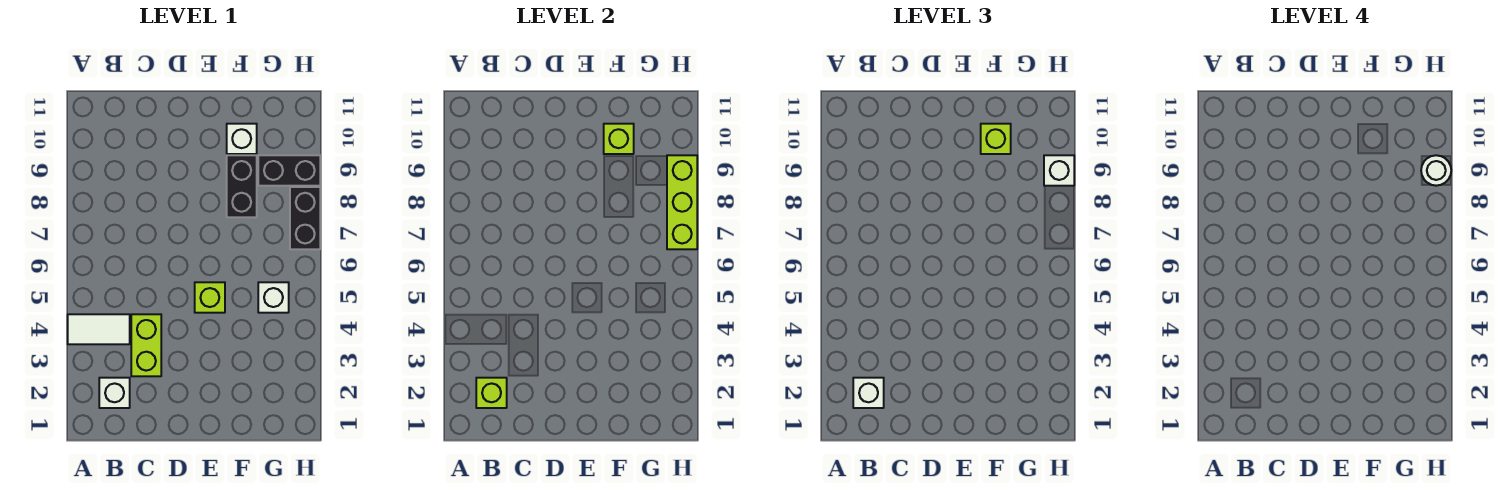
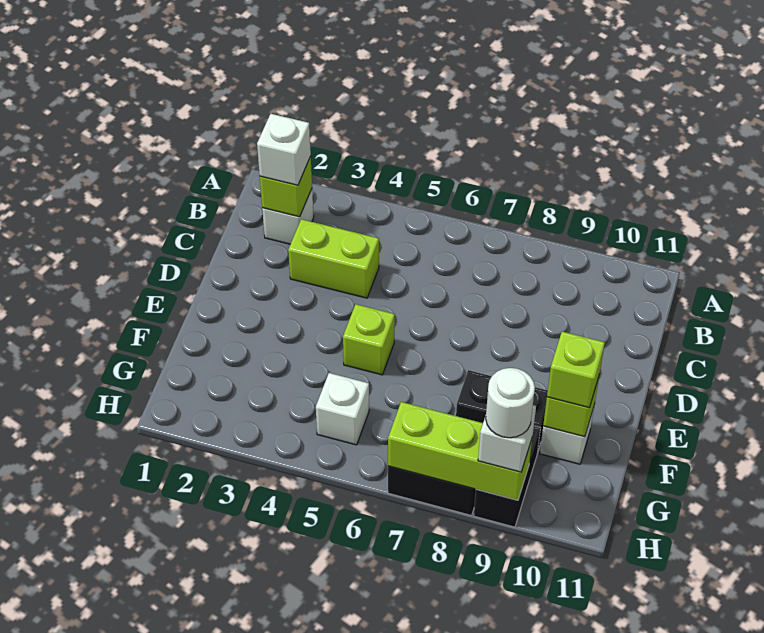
white 1x2 tile [68,314,130,344] -> none

